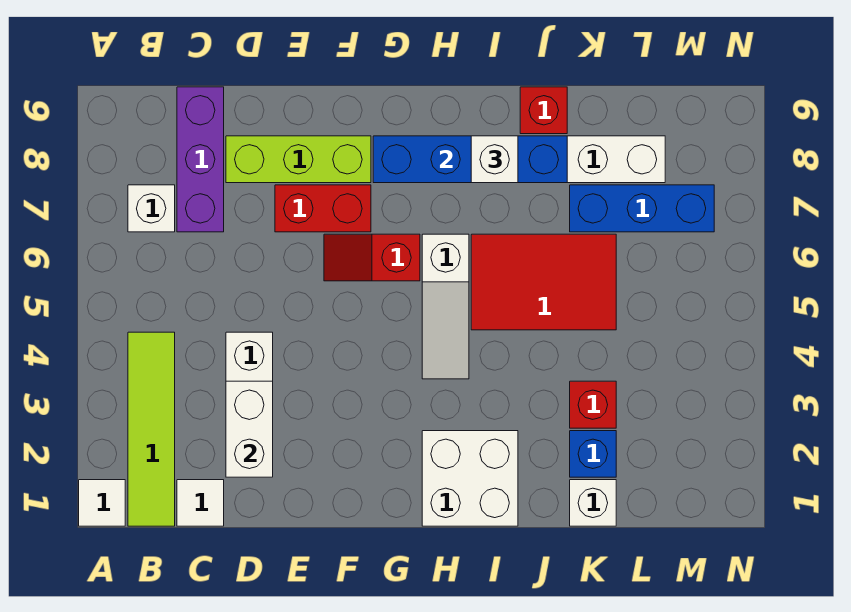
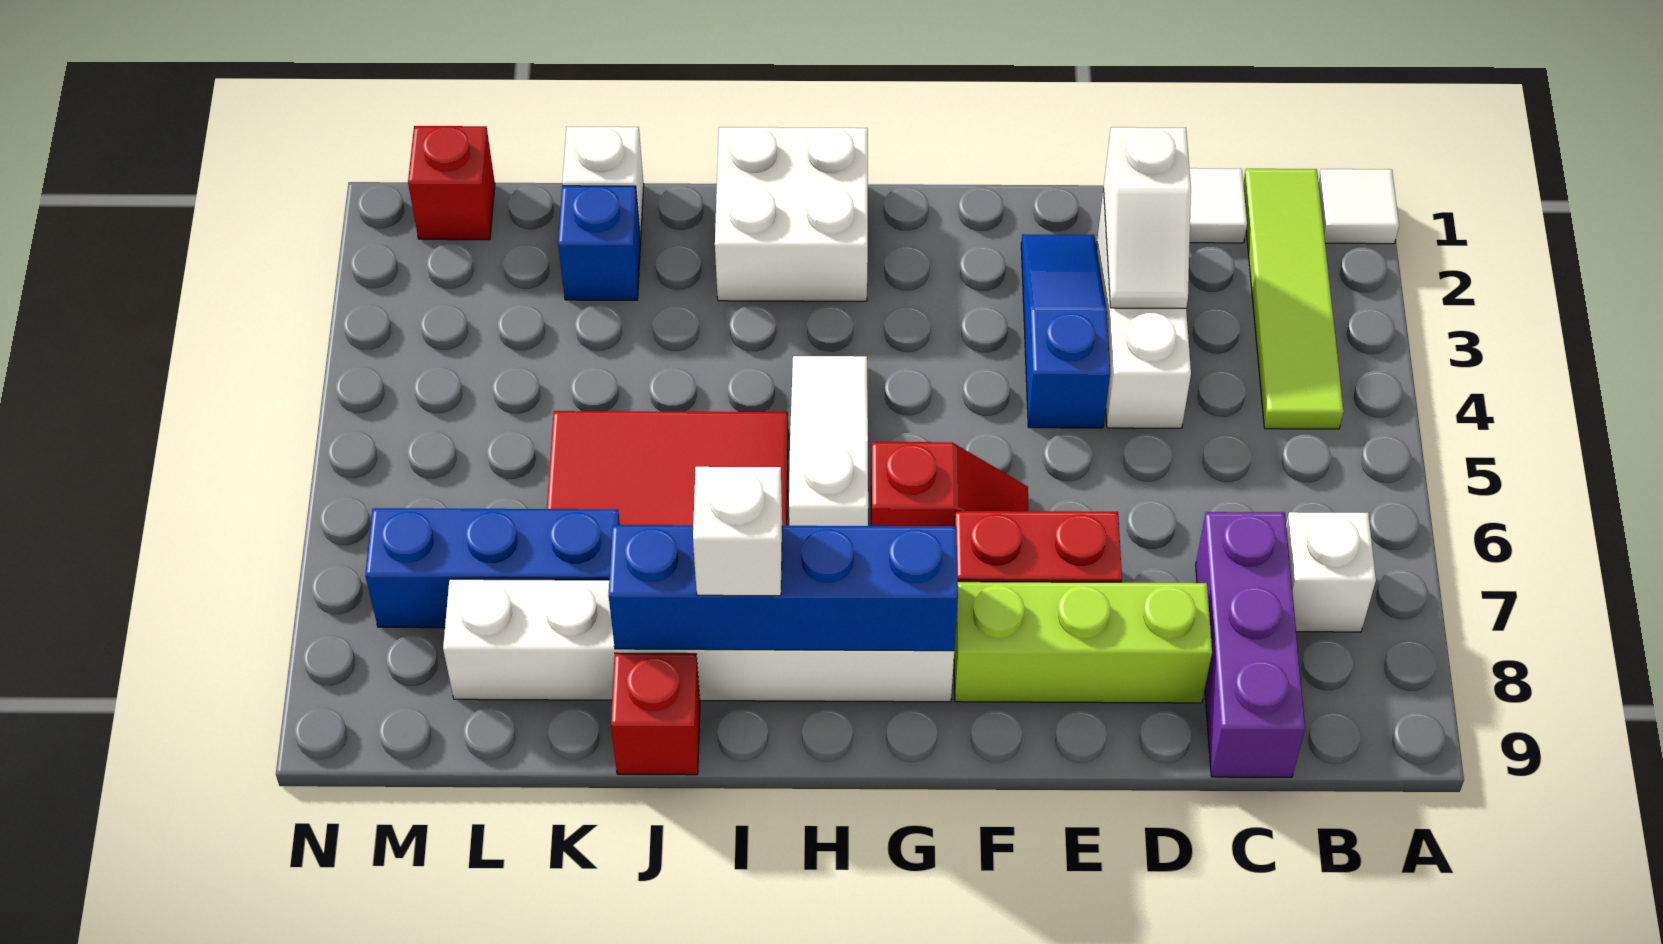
white 1x2 brick [226,381,273,477] -> white 1x2 slope [1103,127,1191,308]
none -> blue 1x3 slope [1021,234,1110,428]
red 1x1 brick [570,381,616,428] -> red 1x1 brick moved to [408,126,495,240]

